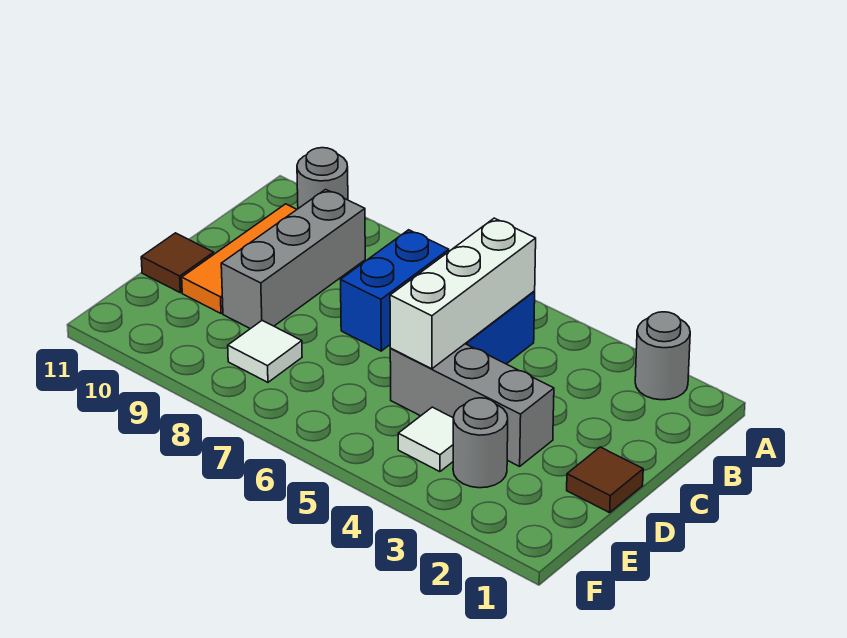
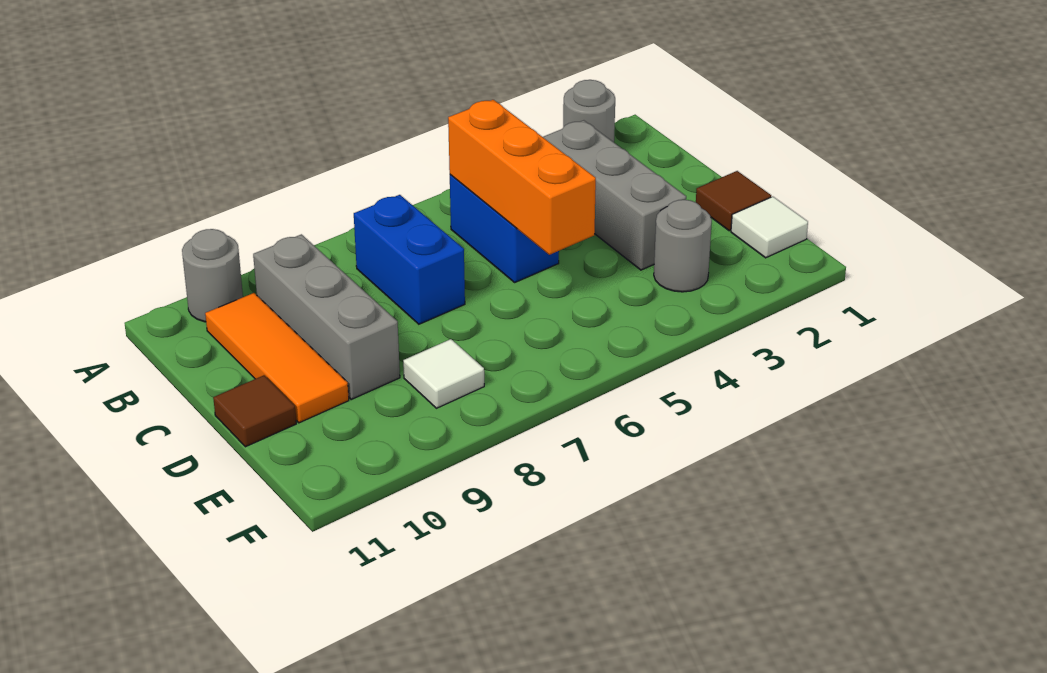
white 1x3 brick [390,218,536,369] -> orange 1x3 brick [448,100,596,255]
grey 1x3 brick [390,344,554,466] -> grey 1x3 brick turned to [543,120,686,270]
white 1x1 tile [398,407,453,472] -> white 1x1 tile moved to [731,197,808,258]

